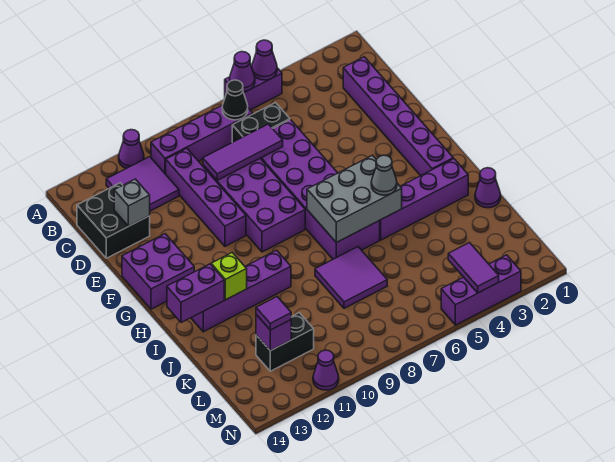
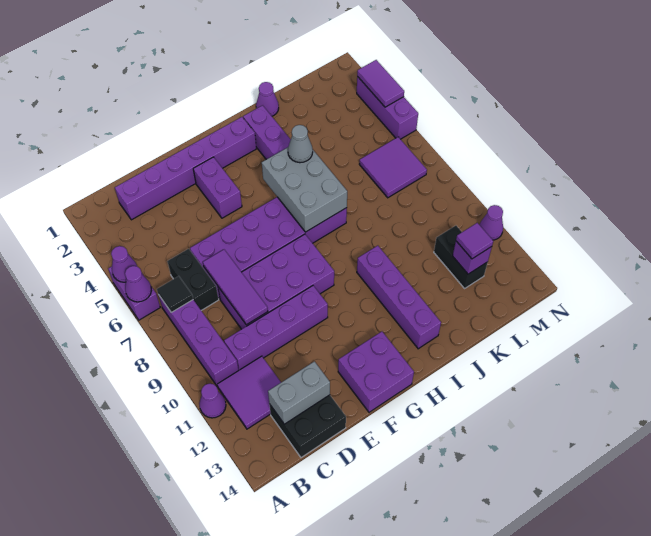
black 1x1 cone [222,80,248,120] -> black 1x1 tile [157,276,193,313]
grey 1x1 brick [114,179,150,226] -> grey 1x2 brick [268,361,330,424]
lime 1x1 brick [211,253,247,300] -> none
purple 1x2 brick [167,264,224,323] -> purple 1x2 brick moved to [193,157,242,218]
purple 2x2 tile [315,247,387,308] -> purple 2x2 tile moved to [359,137,427,198]
purple 1x2 tile [448,243,499,293] -> purple 1x2 tile turned to [357,60,404,107]

